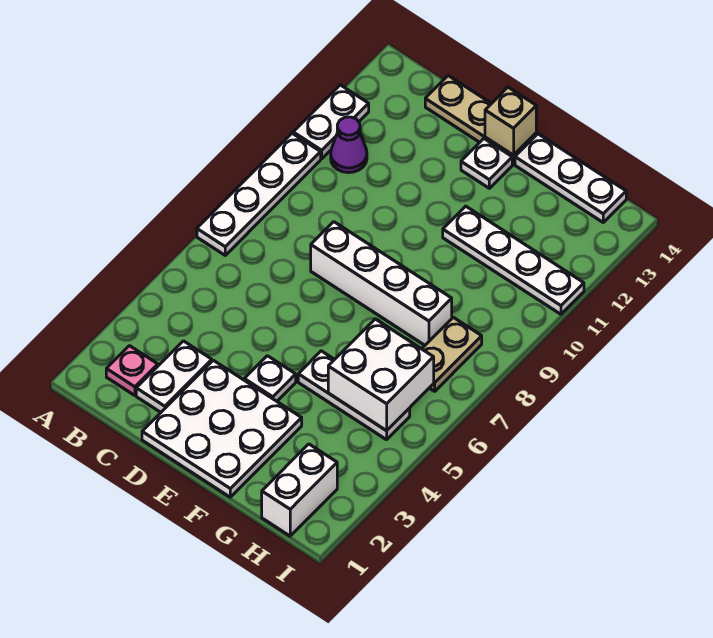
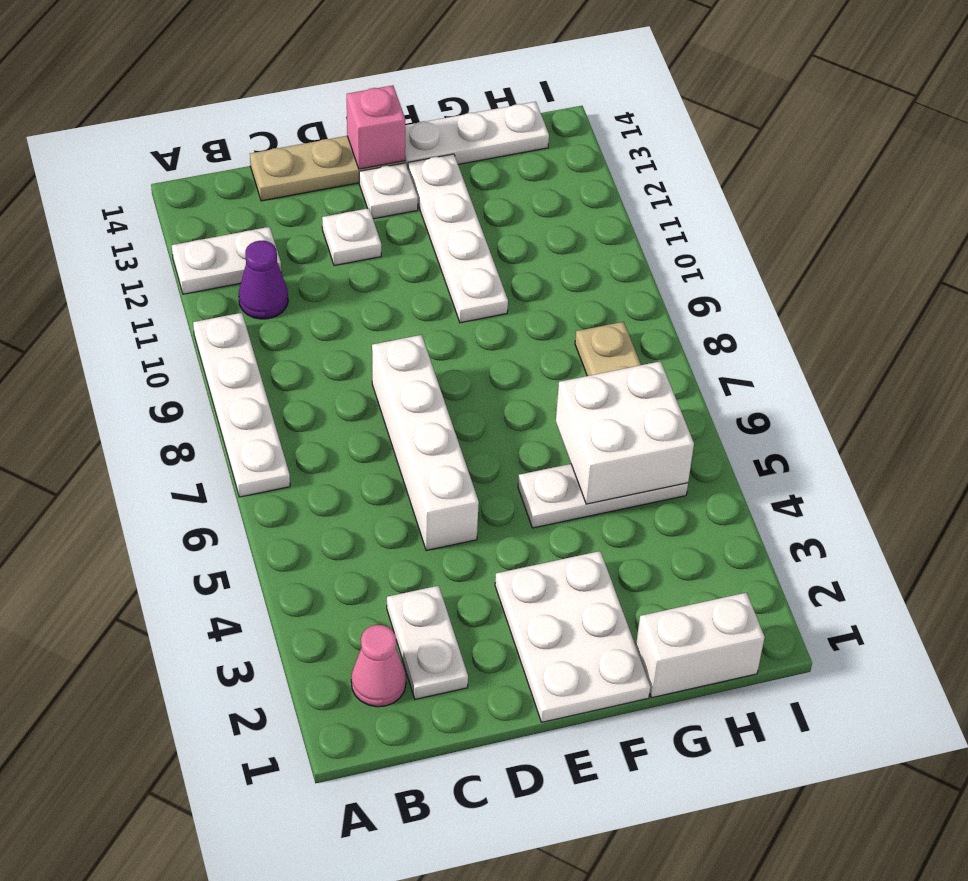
white 1x2 plate [293,85,369,159] -> white 1x2 plate turned to [172,227,281,294]
pink 1x1 plate [106,346,158,395] -> pink 1x1 cone [351,625,406,707]
white 3x3 plate [142,360,302,497] -> white 2x3 plate [495,551,650,722]
white 1x4 brick [311,222,452,345] -> white 1x4 brick turned to [372,335,479,550]
white 1x1 plate [244,356,296,401] -> white 1x1 plate moved to [322,208,381,266]
tan 1x1 brick [485,87,536,155] -> pink 1x1 brick [347,85,405,169]
white 1x4 plate [443,206,584,314] -> white 1x4 plate turned to [408,154,508,323]
white 1x2 brick [262,444,337,536] -> white 1x2 brick turned to [636,593,765,698]

